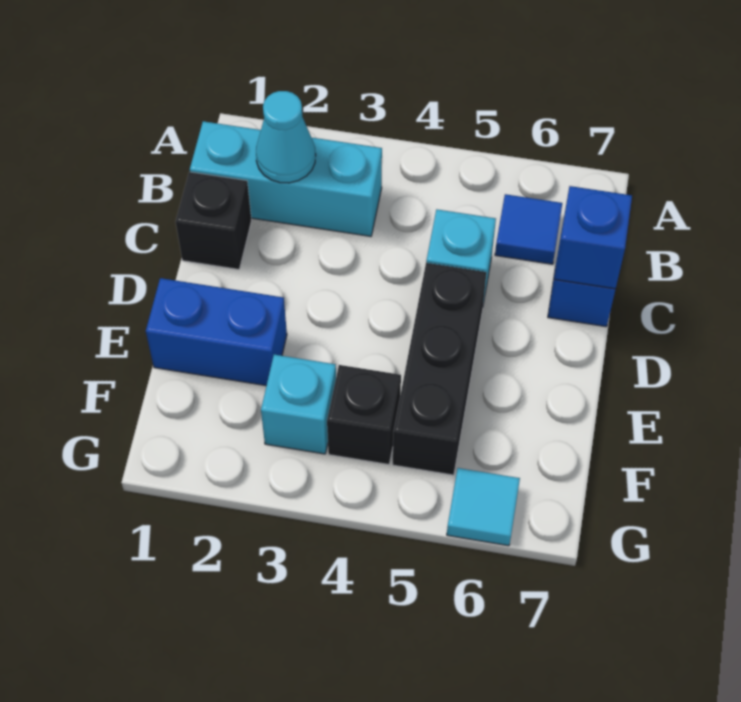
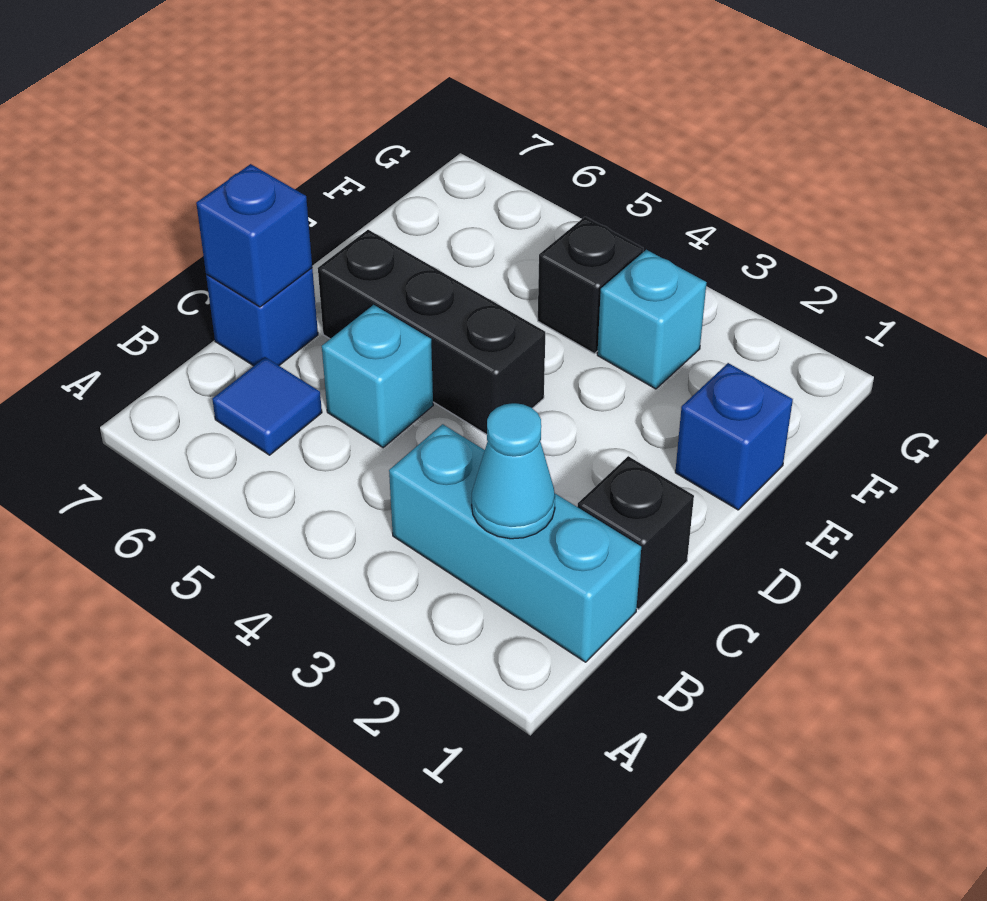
black 1x3 brick [393,263,487,475] -> black 1x3 brick turned to [318,230,545,435]
blue 1x2 brick [146,278,287,386] -> blue 1x1 brick [675,363,793,510]
cyan 1x1 tile [447,468,520,546] -> none

